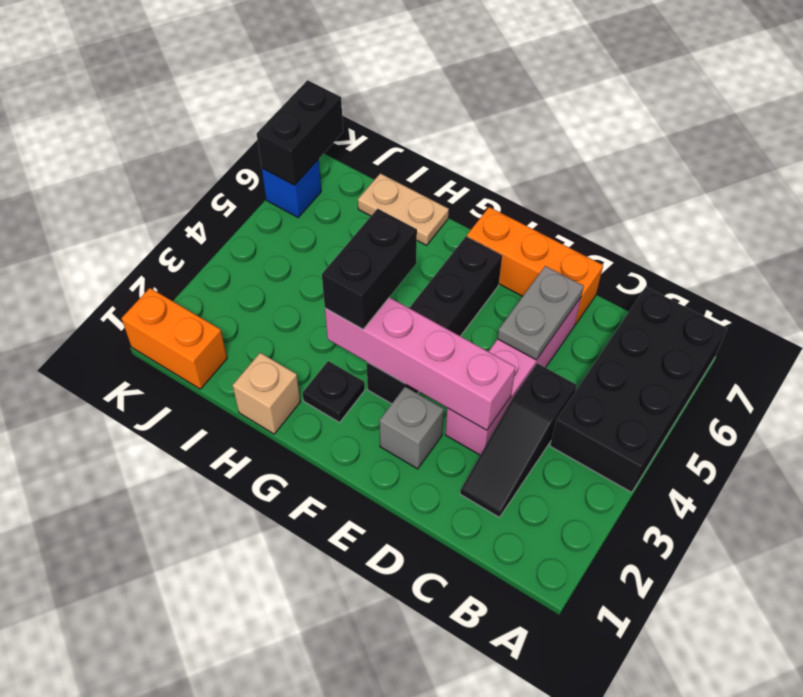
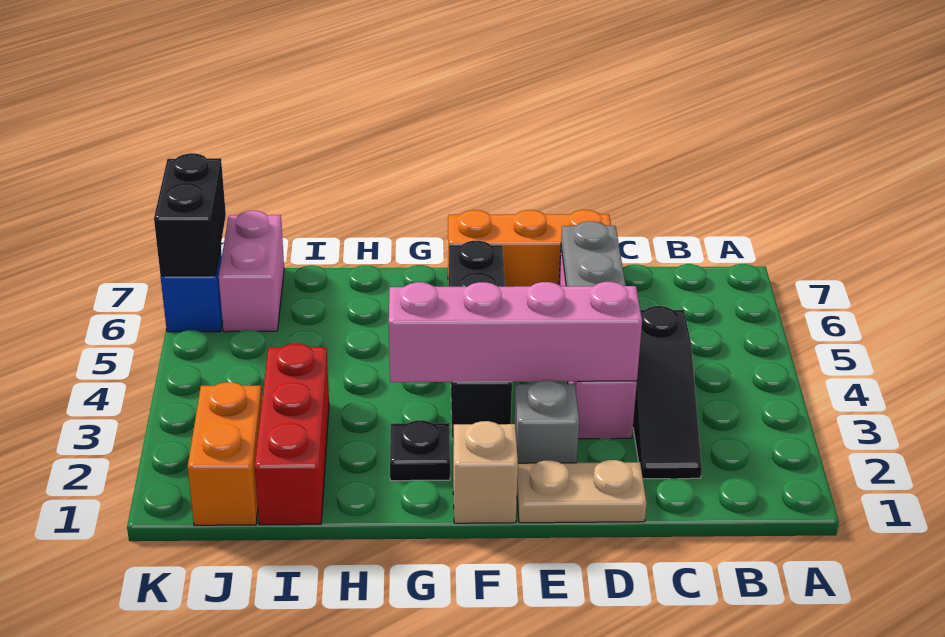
black 2x4 brick [550,287,727,492] -> none
black 1x2 brick [322,209,417,329] -> none
tan 1x1 brick [233,353,300,434] -> tan 1x1 brick moved to [453,421,518,523]
tan 1x2 plate [358,173,449,245] -> tan 1x2 plate moved to [517,460,647,523]
none -> red 1x3 brick [255,344,329,525]
orange 1x2 brick [122,288,227,389] -> orange 1x2 brick turned to [188,382,262,525]
none -> pink 1x2 brick [219,211,284,332]

